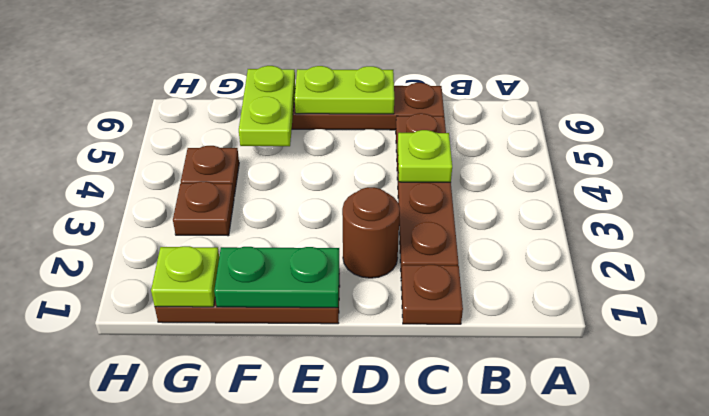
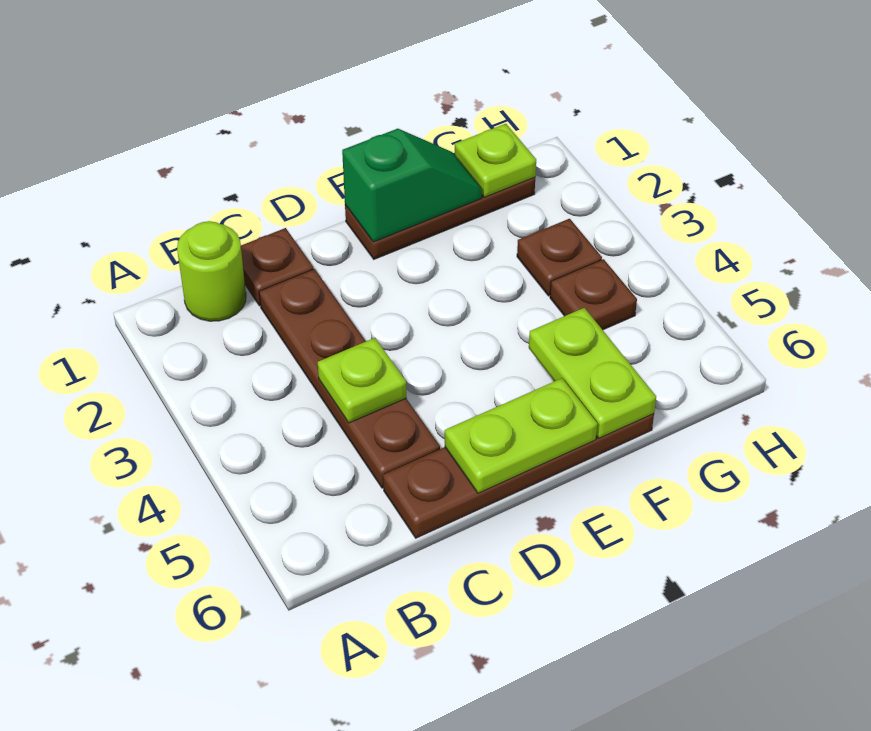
none -> lime 1x1 round brick [177,221,246,321]
brown 1x1 round brick [342,187,400,278] -> none
green 1x2 plate [214,247,339,308] -> green 1x2 slope [342,129,482,242]

